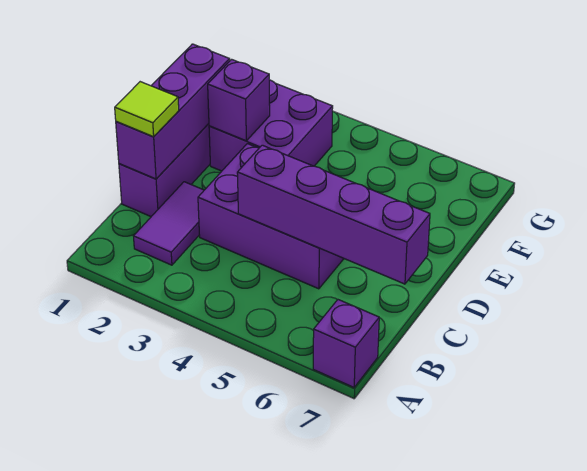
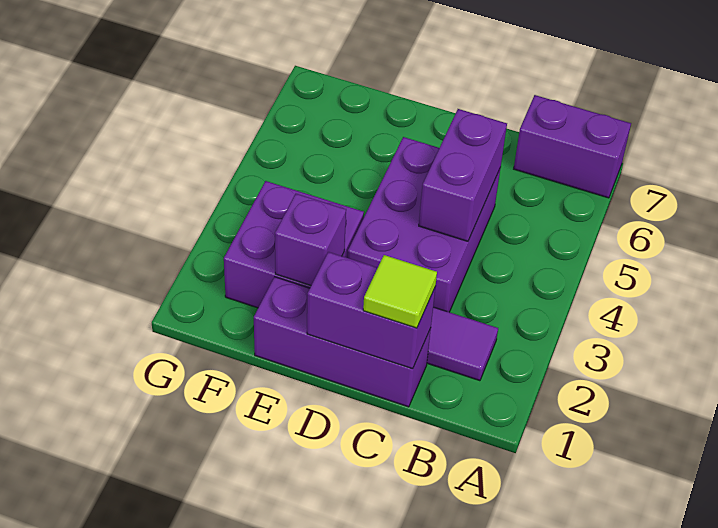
purple 1x1 brick [313,300,379,387] -> purple 1x2 brick [514,95,631,198]
purple 1x3 brick [116,44,230,179] -> purple 1x2 brick [307,252,435,369]
purple 1x4 brick [237,145,430,284] -> purple 1x2 brick [419,109,507,241]

